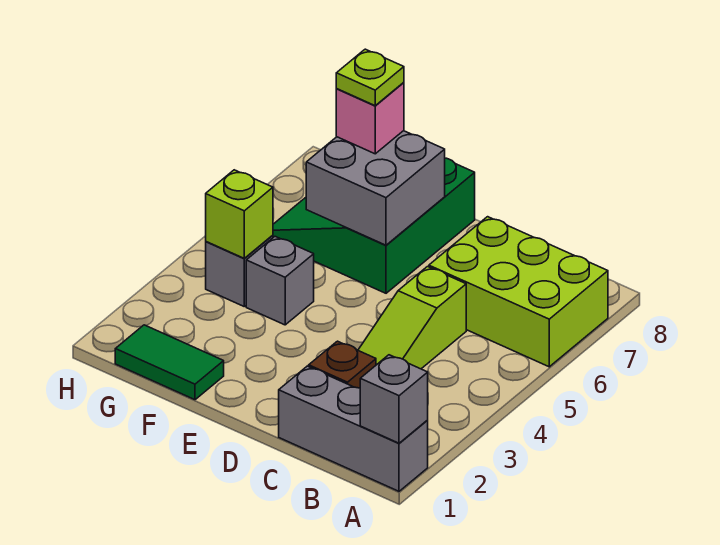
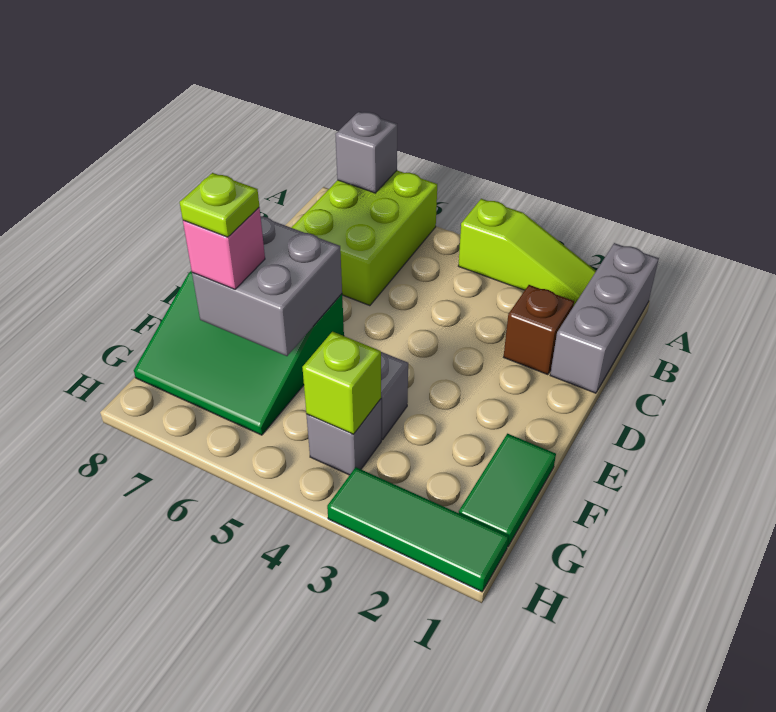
grey 1x1 brick [360,355,428,443] -> grey 1x1 brick moved to [335,112,397,193]
lime 1x3 slope [358,267,466,369] -> lime 1x3 slope moved to [458,199,596,306]
none -> green 1x3 tile [327,467,509,592]

